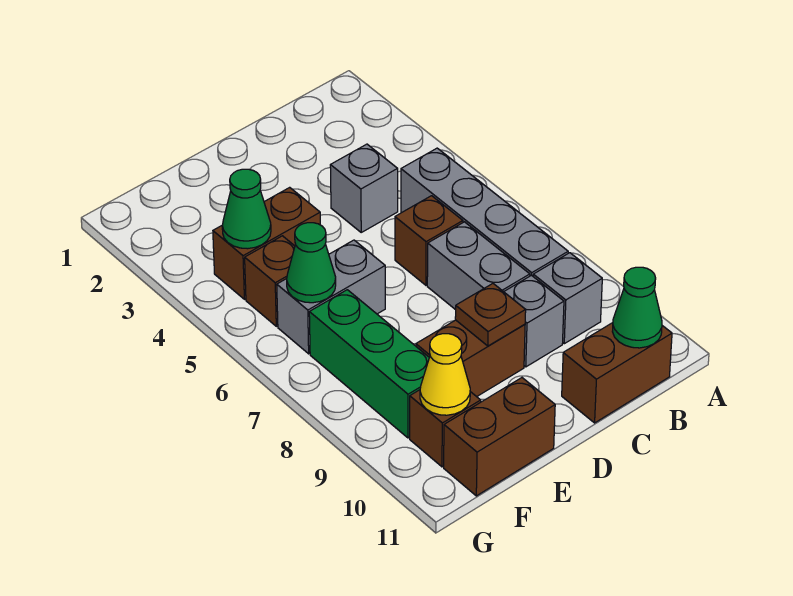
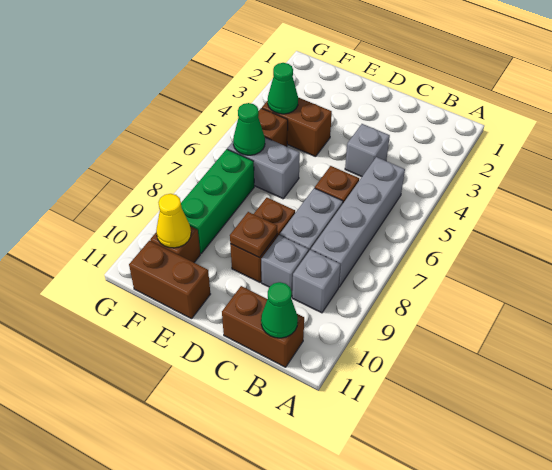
brown 1x2 brick [416,320,525,397] -> brown 1x2 brick turned to [230,198,295,282]

